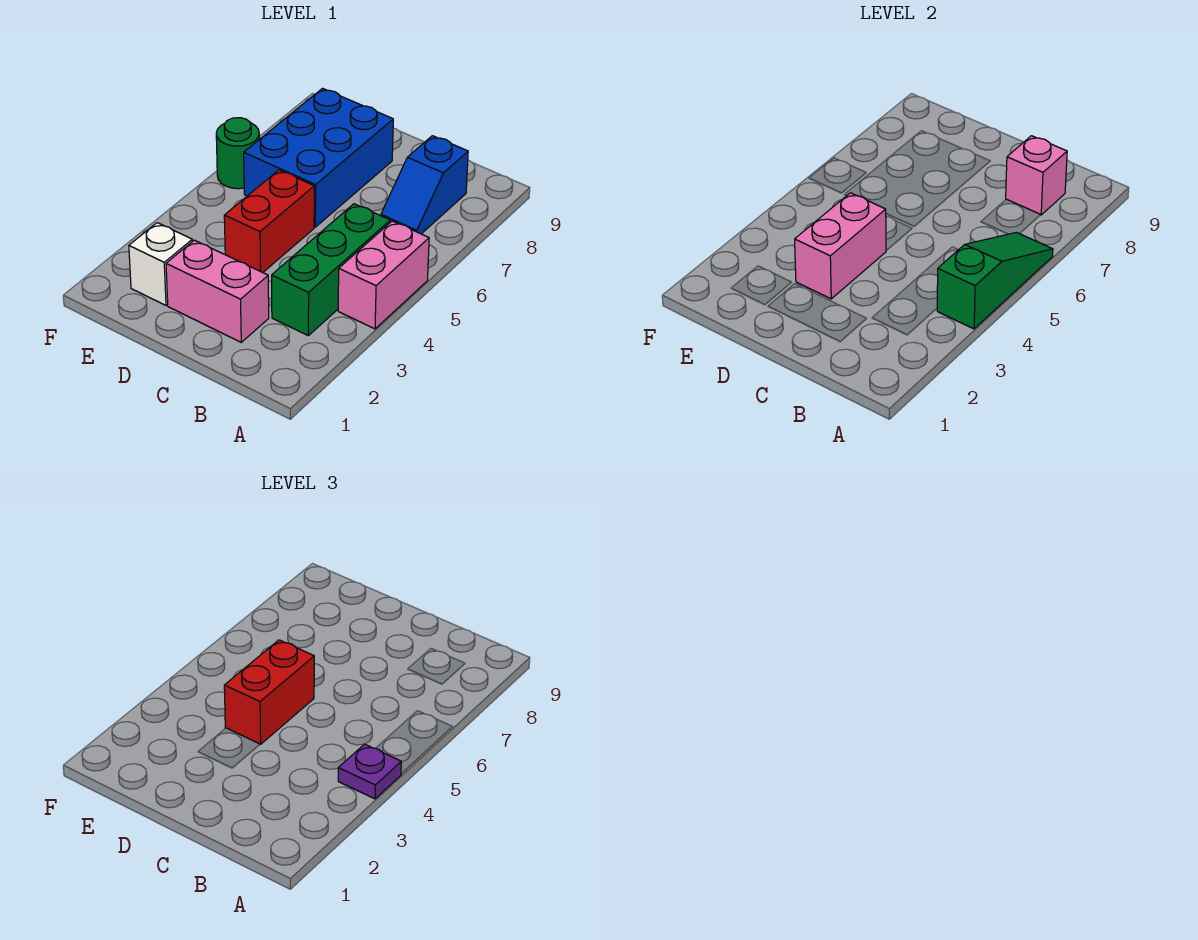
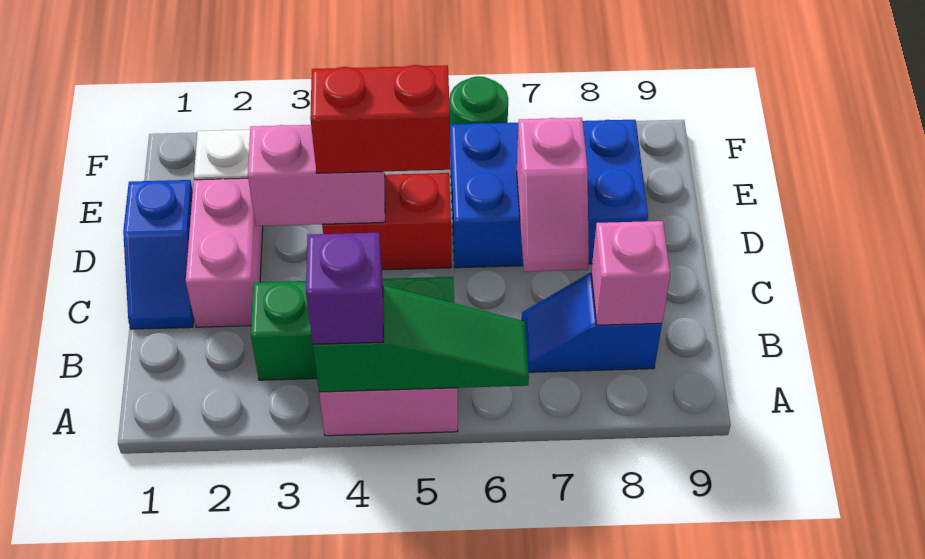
purple 1x1 plate [338,744,401,799] -> purple 1x1 brick [306,233,383,344]
none -> blue 1x2 slope [123,180,194,329]
none -> pink 1x2 slope [517,118,589,272]

